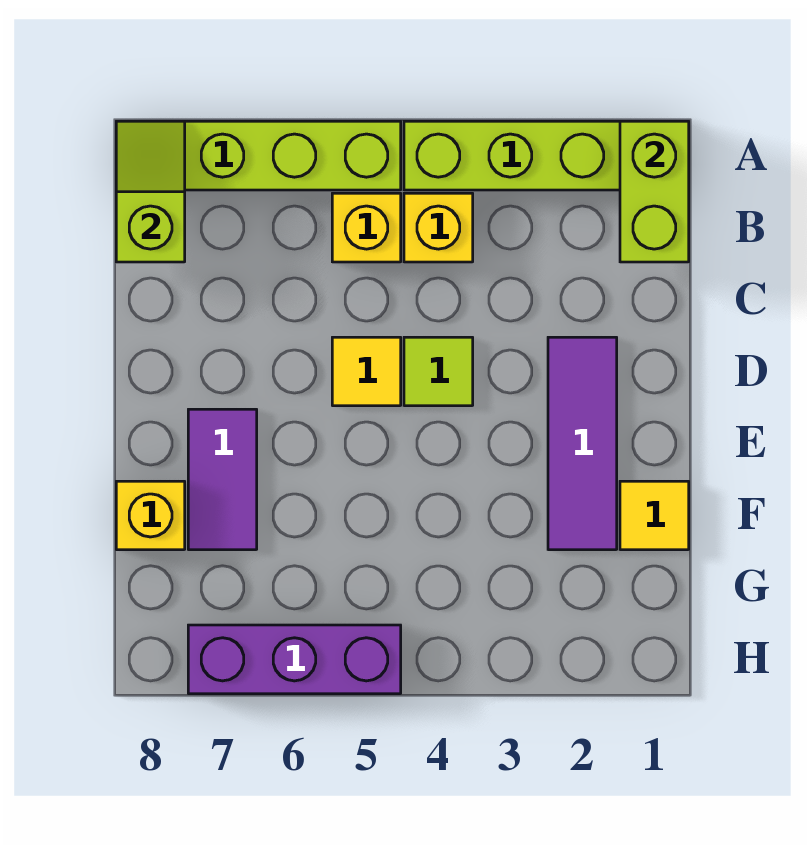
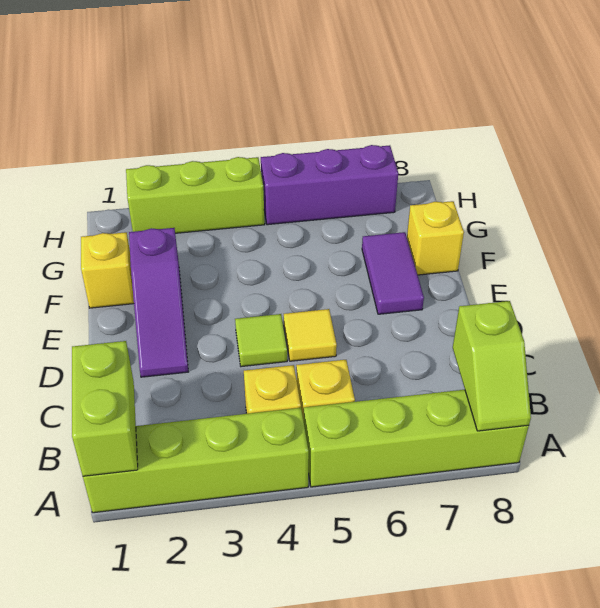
purple 1x3 tile [548,337,617,550] -> purple 1x3 slope [129,228,188,377]
yellow 1x1 tile [620,481,689,550] -> yellow 1x1 brick [81,232,134,308]
none -> lime 1x3 brick [126,157,265,233]

